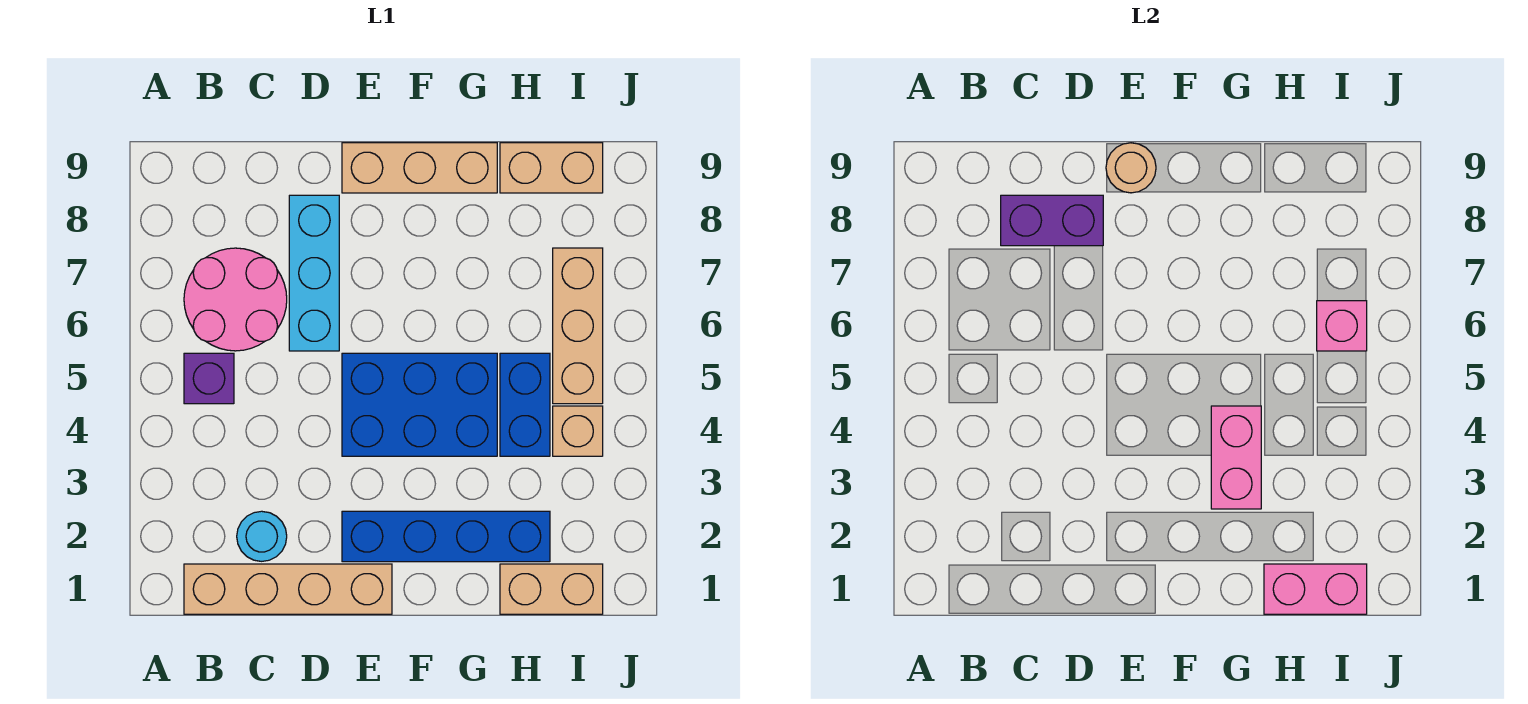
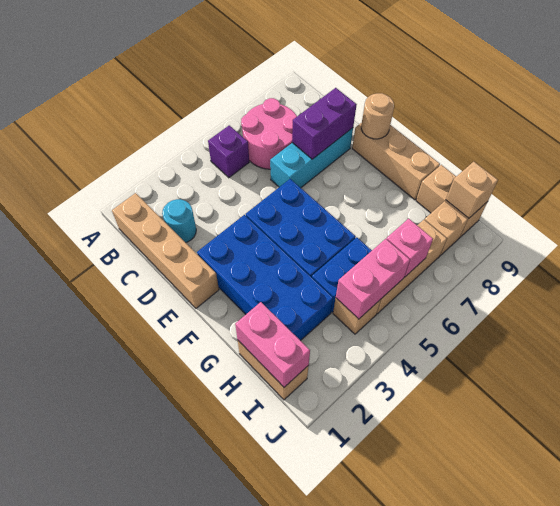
purple 1x2 brick [1001,195,1103,246] -> purple 1x2 brick turned to [292,88,357,159]
blue 1x4 brick [342,511,550,562] -> blue 2x4 brick [197,215,333,341]
pink 1x2 brick [1211,406,1261,509] -> pink 1x2 brick moved to [336,239,410,319]
none -> tan 1x1 brick [425,201,468,255]
none -> tan 1x1 brick [446,162,498,219]

